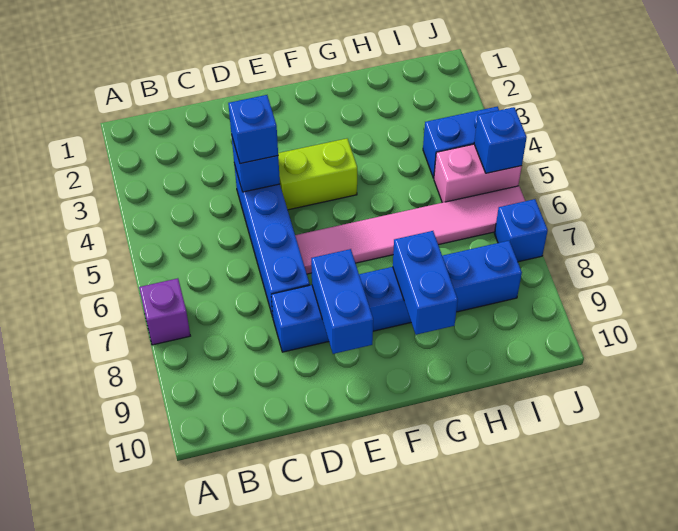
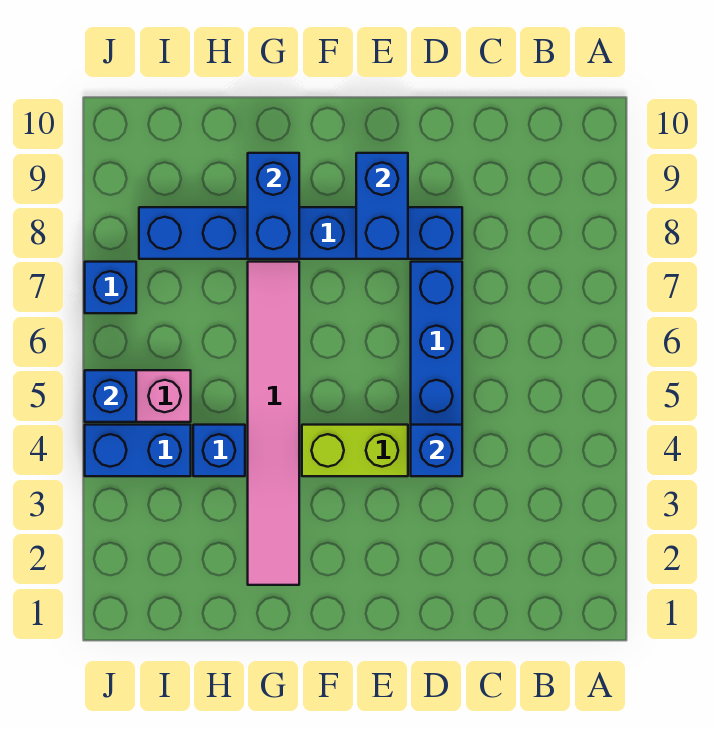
purple 1x1 brick [139,278,190,345] -> none
blue 1x1 brick [228,95,278,164] -> blue 1x1 brick moved to [193,425,245,476]
pink 1x6 tile [295,186,525,274] -> pink 1x6 tile turned to [248,262,299,585]

